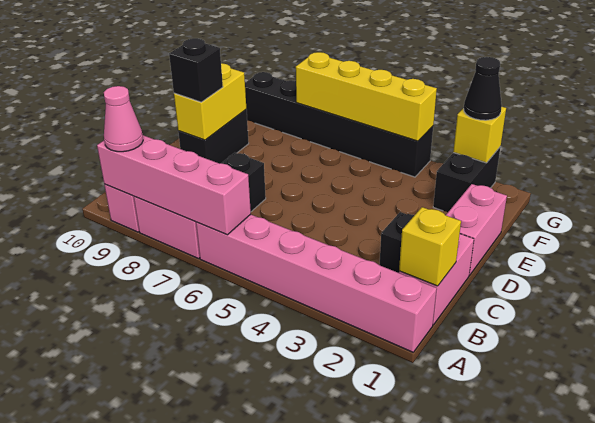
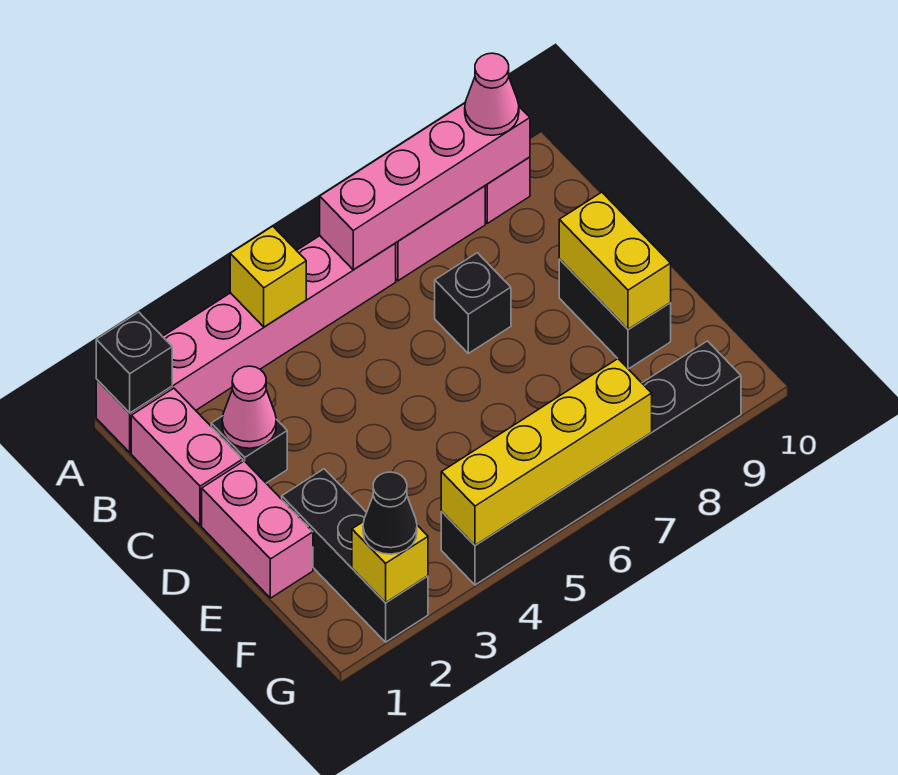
yellow 1x1 brick [399,207,461,286] -> yellow 1x1 brick moved to [230,226,306,327]
none -> pink 1x1 cone [222,366,276,448]
black 1x1 brick [169,38,223,102] -> black 1x1 brick moved to [96,312,172,413]
black 1x2 brick [433,148,500,212] -> black 1x3 brick [282,469,428,642]

